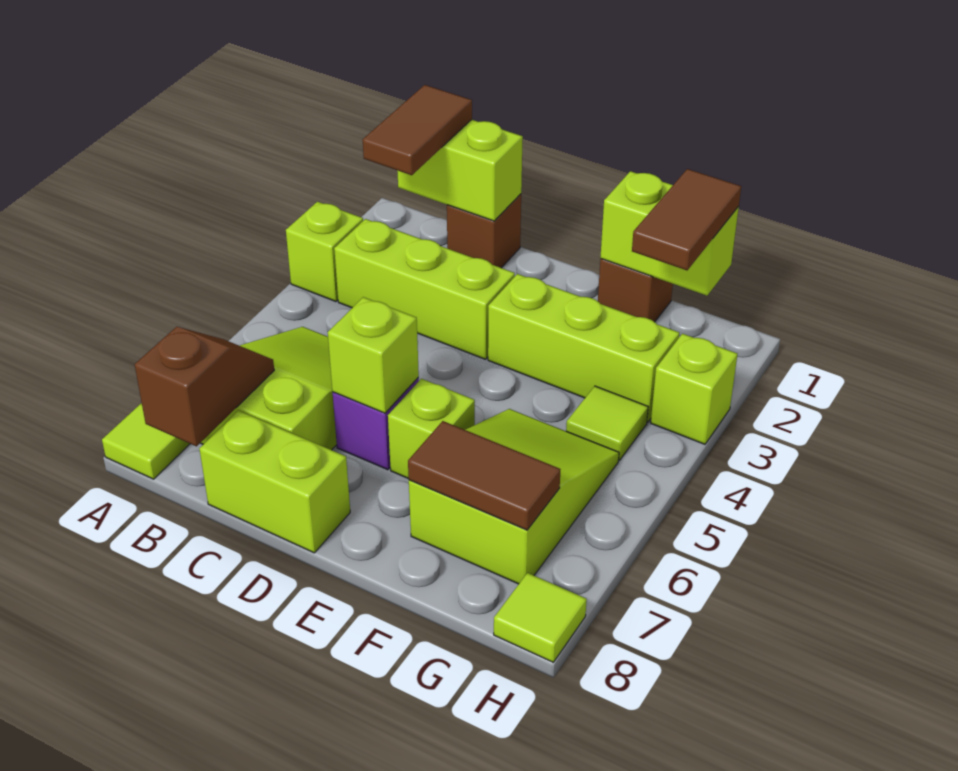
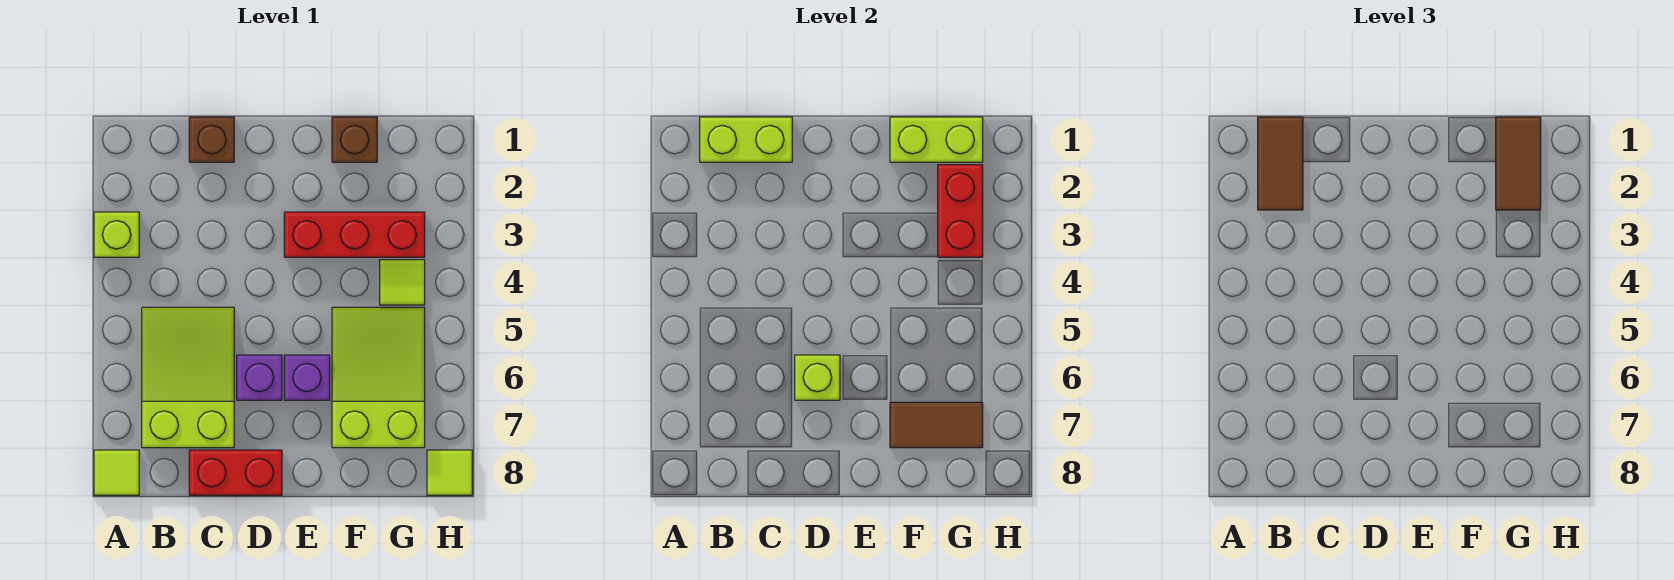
lime 1x3 brick [334,219,515,359] -> none
brown 1x2 slope [135,327,274,446] -> none
lime 1x2 brick [199,410,350,553] -> red 1x2 brick [189,450,282,495]
lime 1x3 brick [488,274,679,422] -> red 1x3 brick [284,212,425,257]
lime 1x1 brick [388,379,475,479] -> purple 1x1 brick [284,355,330,400]
none -> red 1x2 brick [938,165,983,257]
lime 1x1 brick [651,334,738,444] -> none

